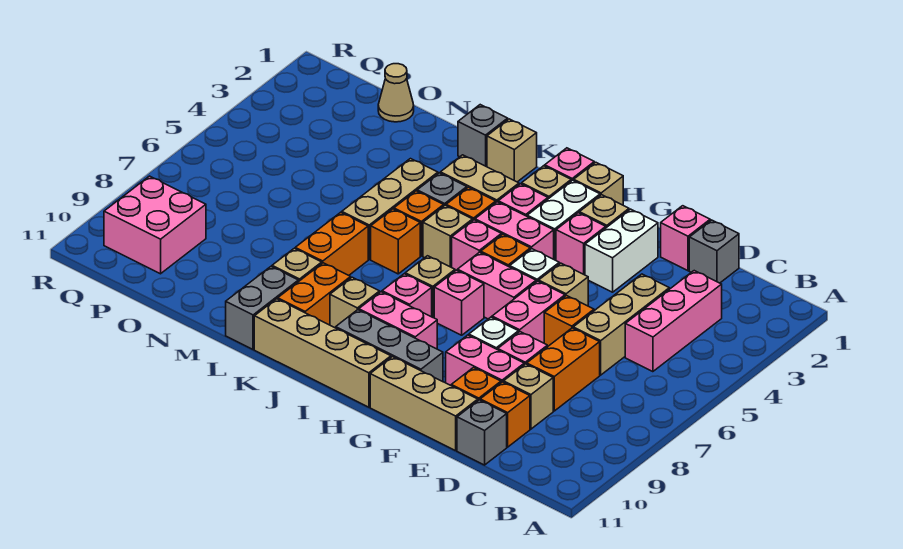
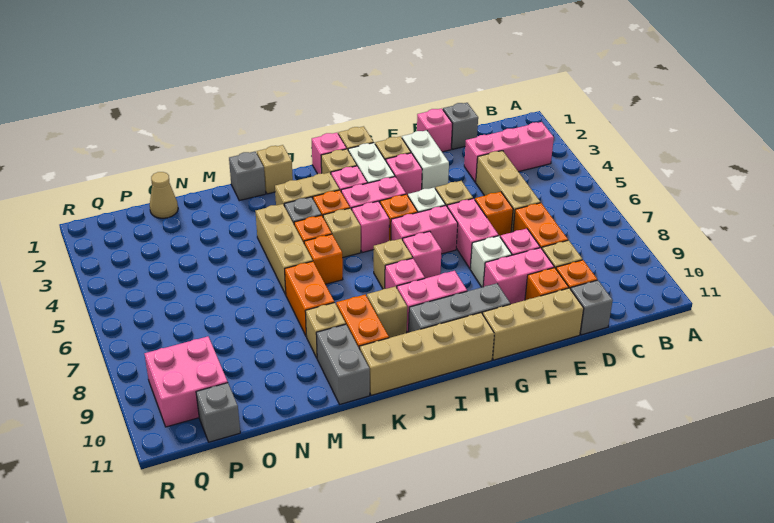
pink 1x3 brick [625,271,722,372] -> pink 1x3 brick turned to [464,122,554,182]
none -> grey 1x1 brick [196,383,240,442]

